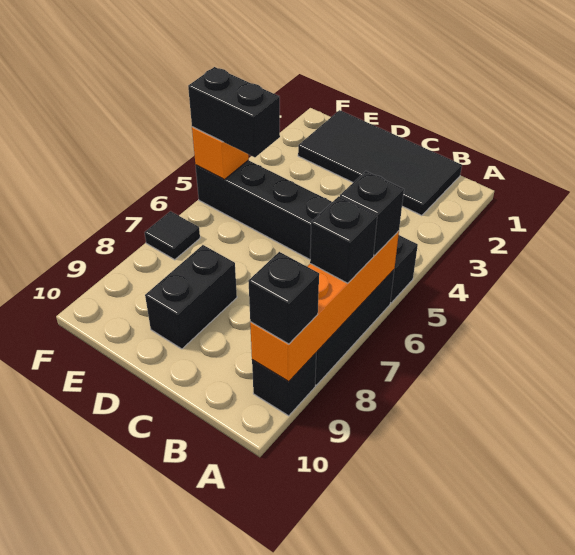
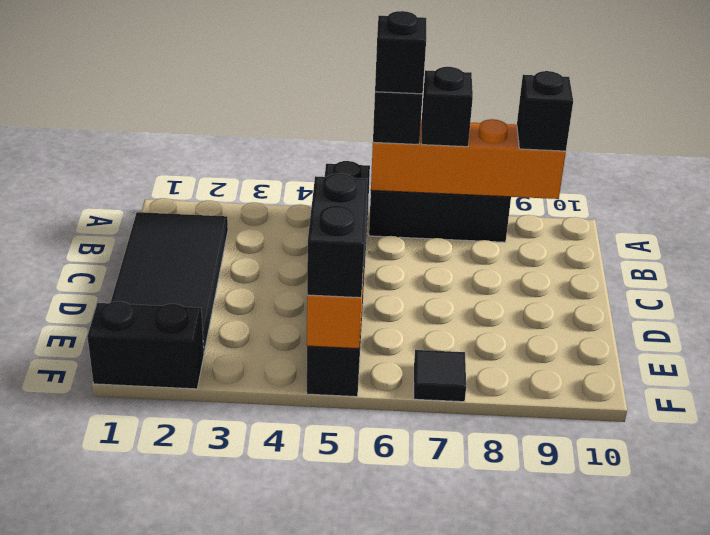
black 1x1 brick [252,353,316,416] -> black 1x1 brick moved to [375,11,426,94]
black 1x2 brick [145,245,237,349] -> black 1x2 brick moved to [87,301,204,389]

